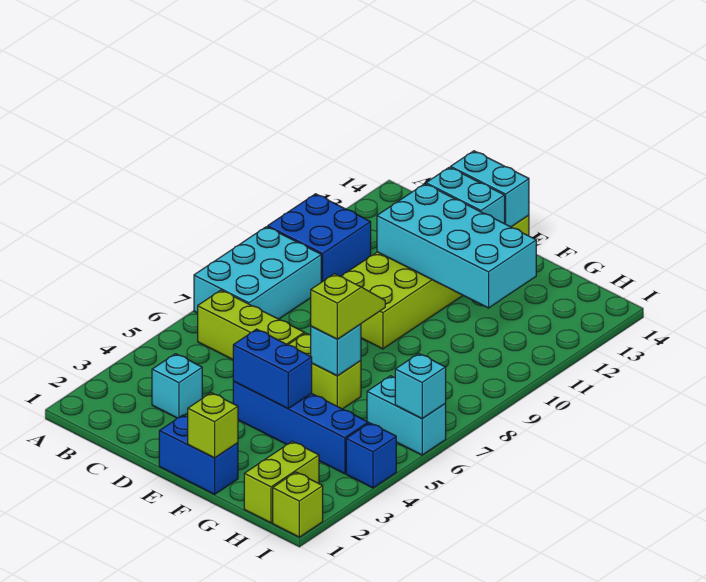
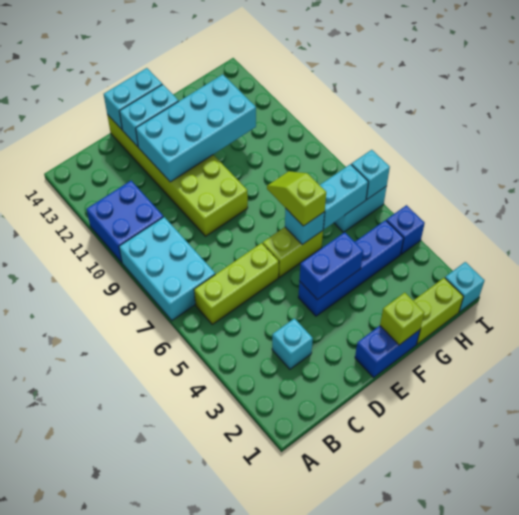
none -> cyan 1x2 brick [320,164,368,229]
lime 1x2 brick [244,441,319,523] -> lime 1x2 brick turned to [413,278,463,344]
lime 1x1 brick [273,472,323,537] -> cyan 1x1 brick [445,262,485,312]

